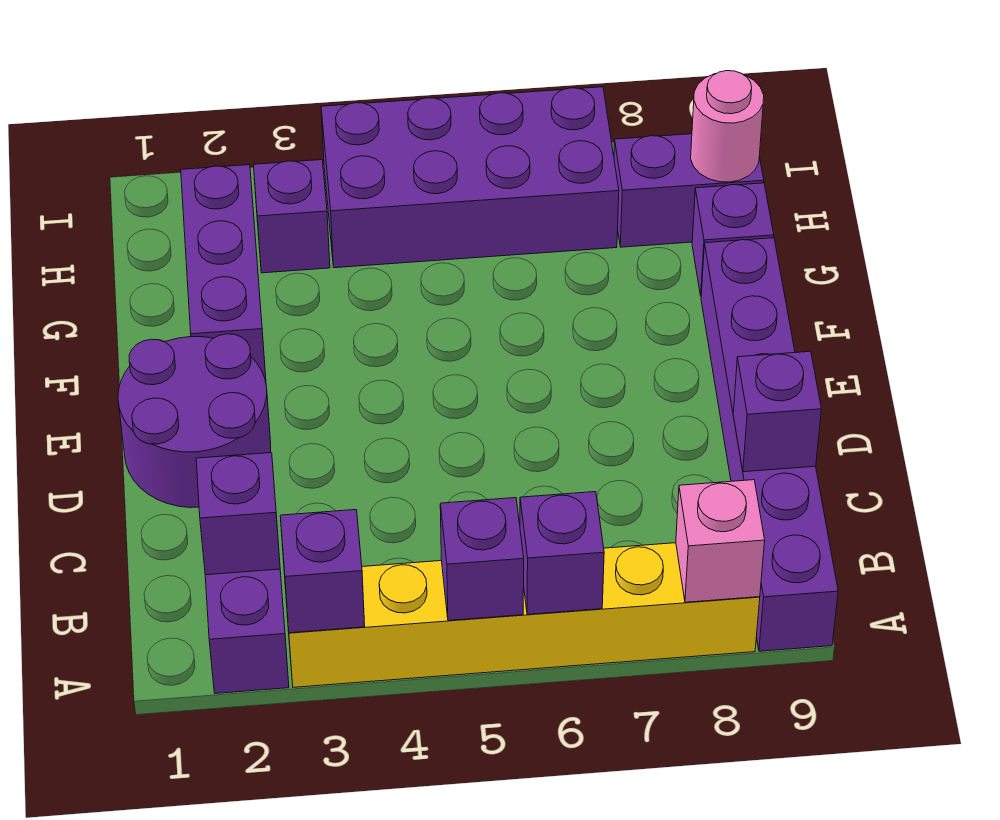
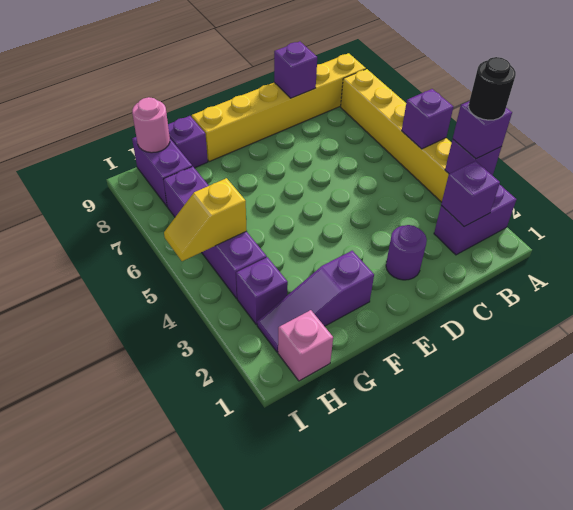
none -> black 1x1 round brick [468,57,516,120]
purple 1x1 brick [520,492,604,615] -> purple 1x1 brick moved to [453,101,512,159]
pink 1x1 brick [676,480,765,602] -> pink 1x1 brick moved to [278,310,333,381]
purple 1x6 brick [701,238,838,651] -> yellow 1x6 brick [192,53,366,162]
purple 2x2 round brick [118,334,271,508] -> purple 1x1 round brick [386,225,427,280]
purple 1x3 brick [181,165,266,381] -> purple 1x3 slope [257,251,374,352]
purple 2x4 brick [321,87,619,268] -> purple 1x4 brick [163,166,267,298]
none -> yellow 1x2 slope [164,178,247,261]

